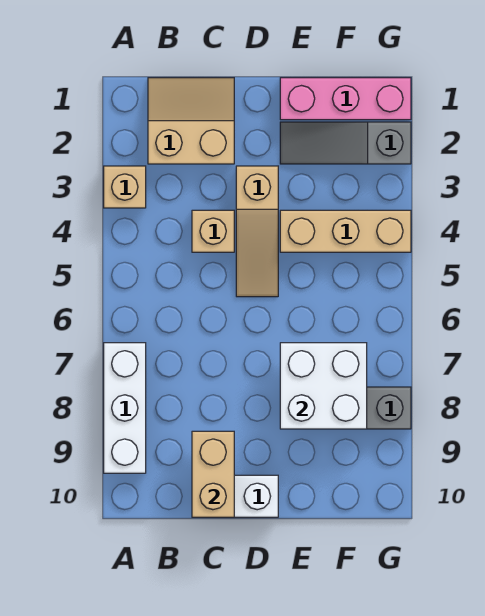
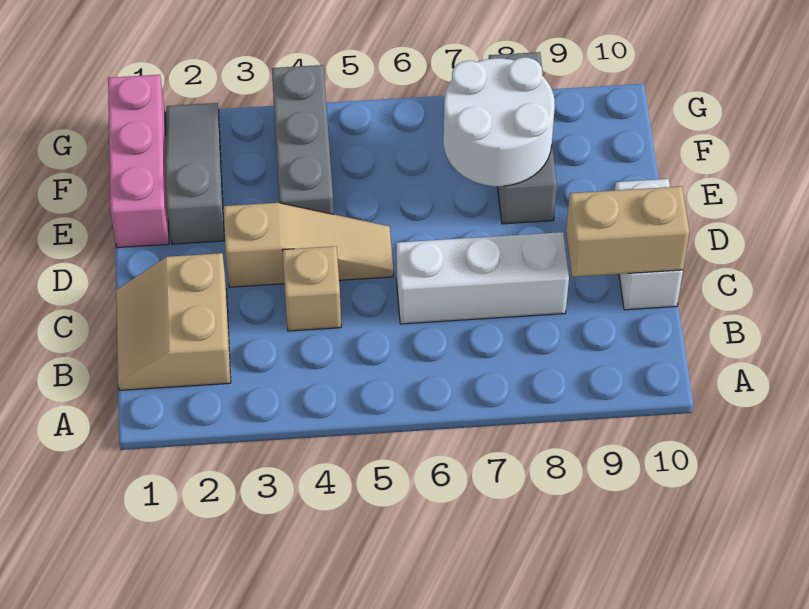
tan 1x1 brick [104,166,146,208] -> none
white 1x3 brick [104,343,146,473] -> white 1x3 brick moved to [396,232,569,324]
grey 1x3 slope [280,122,411,164] -> grey 1x3 slope turned to [165,103,224,244]
tan 1x3 brick [280,210,411,252] -> grey 1x3 brick [272,65,334,214]
white 2x2 brick [280,343,367,429] -> white 2x2 round brick [443,57,555,186]

